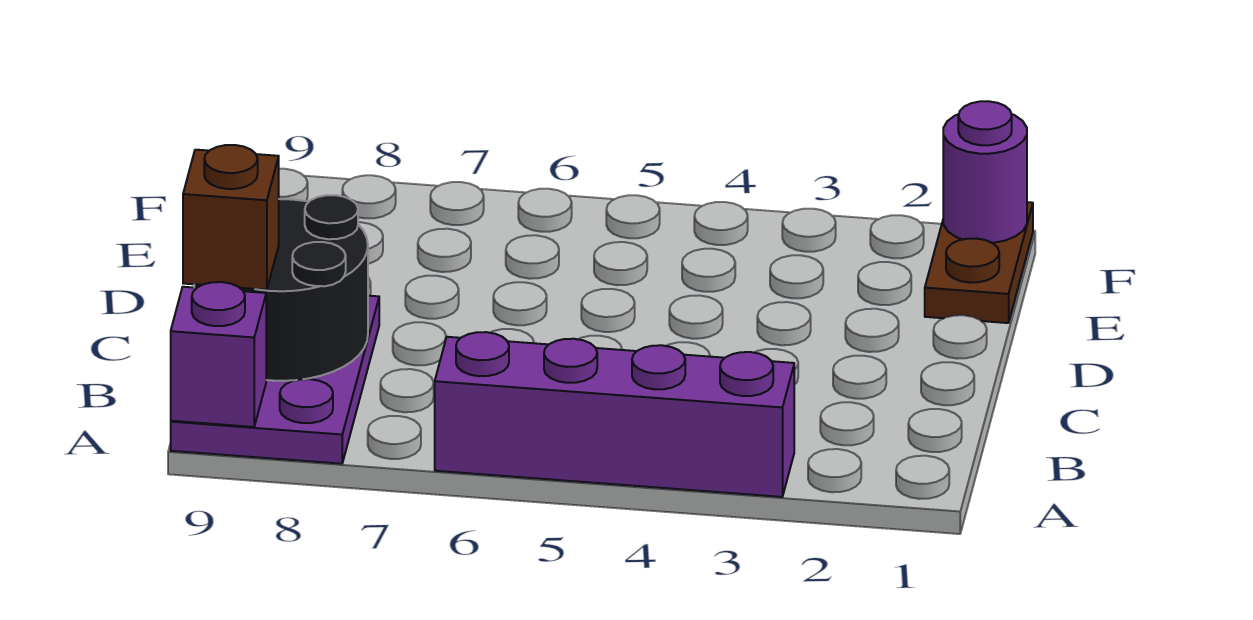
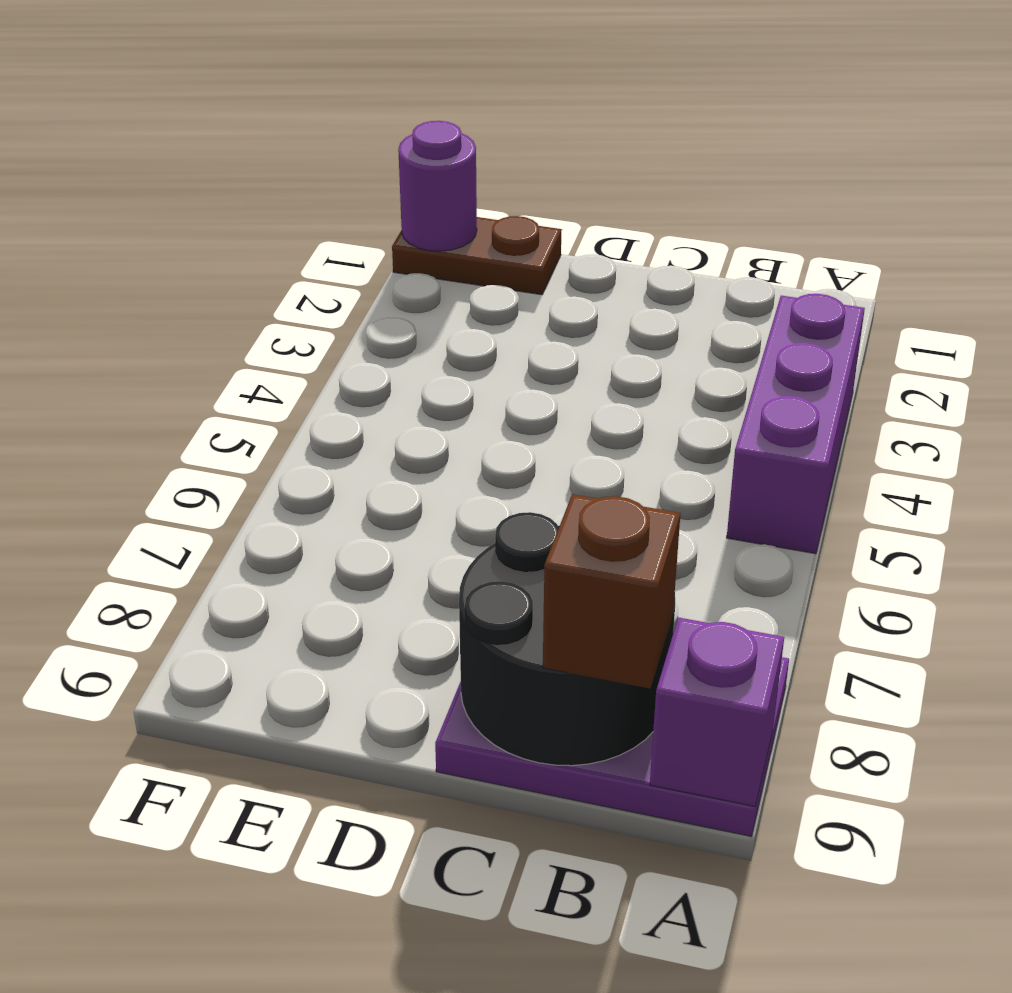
purple 1x4 brick [435,332,794,497] -> purple 1x3 brick [727,294,865,554]

